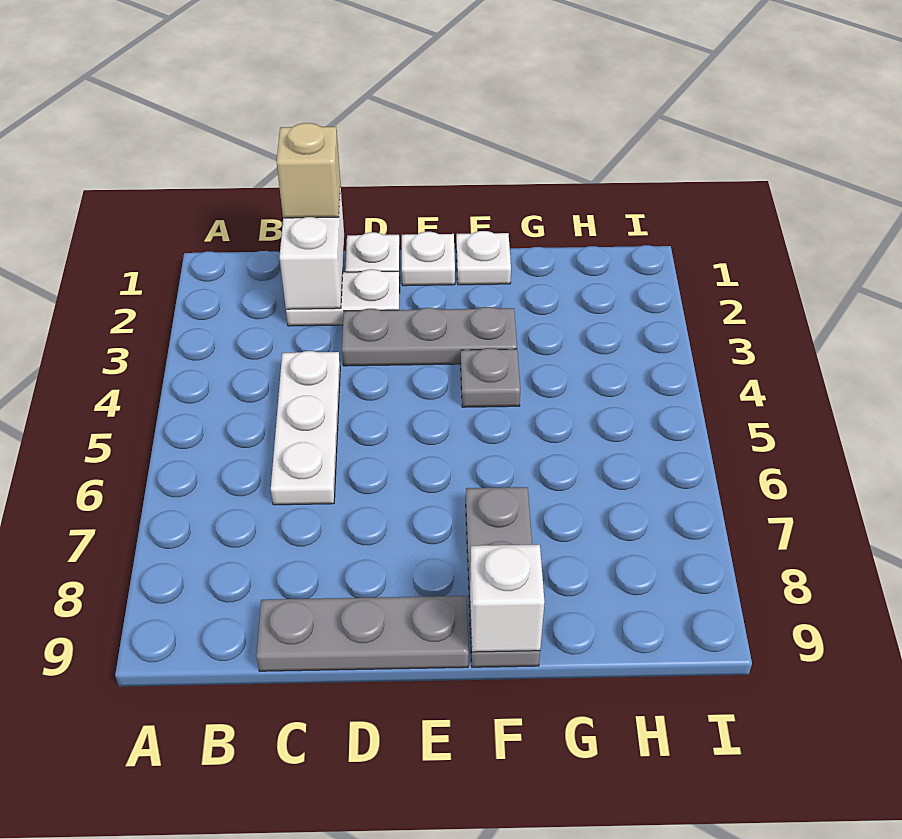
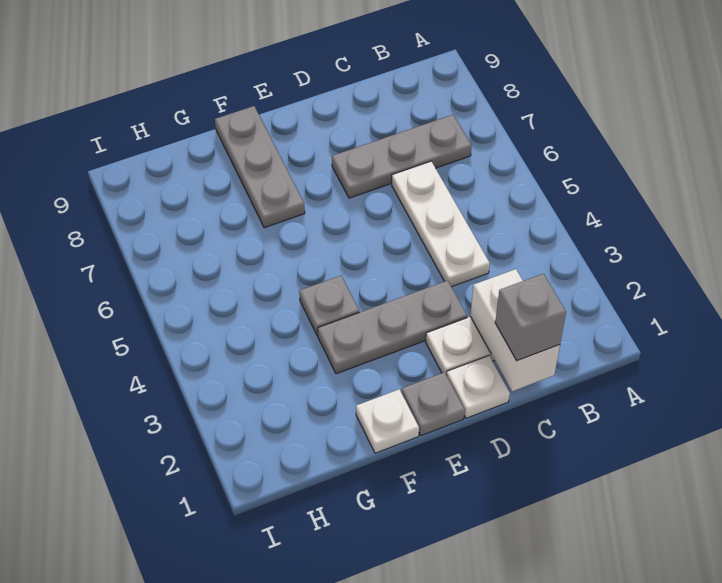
tan 1x1 brick [277,123,340,218] -> grey 1x1 brick [495,274,566,361]
grey 1x3 plate [256,596,469,671] -> grey 1x3 plate moved to [332,115,472,198]
white 1x1 plate [402,232,455,286] -> grey 1x1 plate [402,372,465,436]
white 1x1 brick [470,544,545,652] -> none

